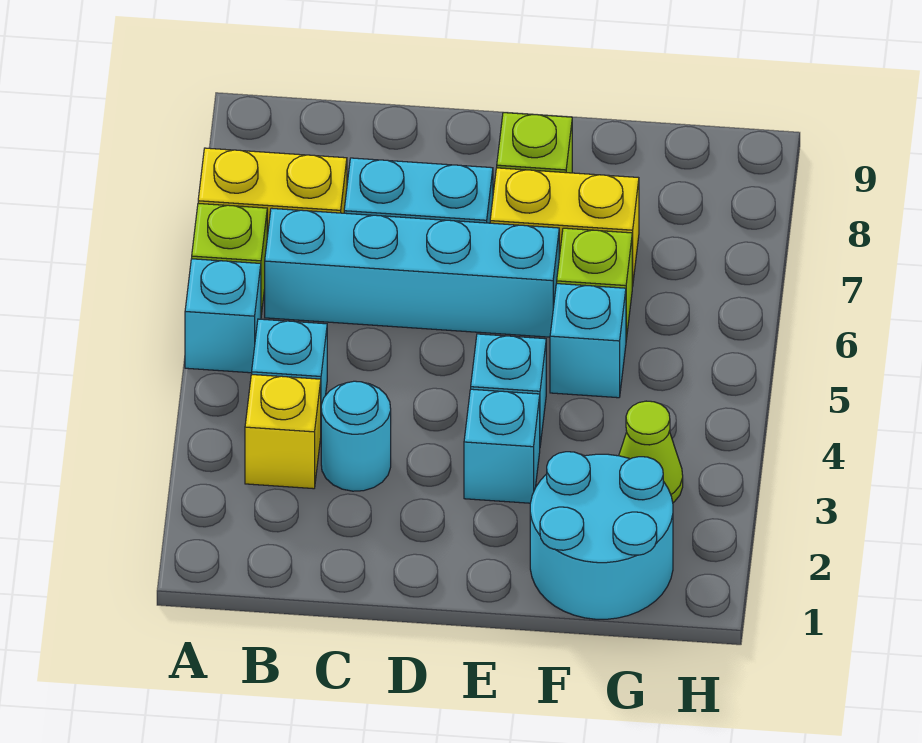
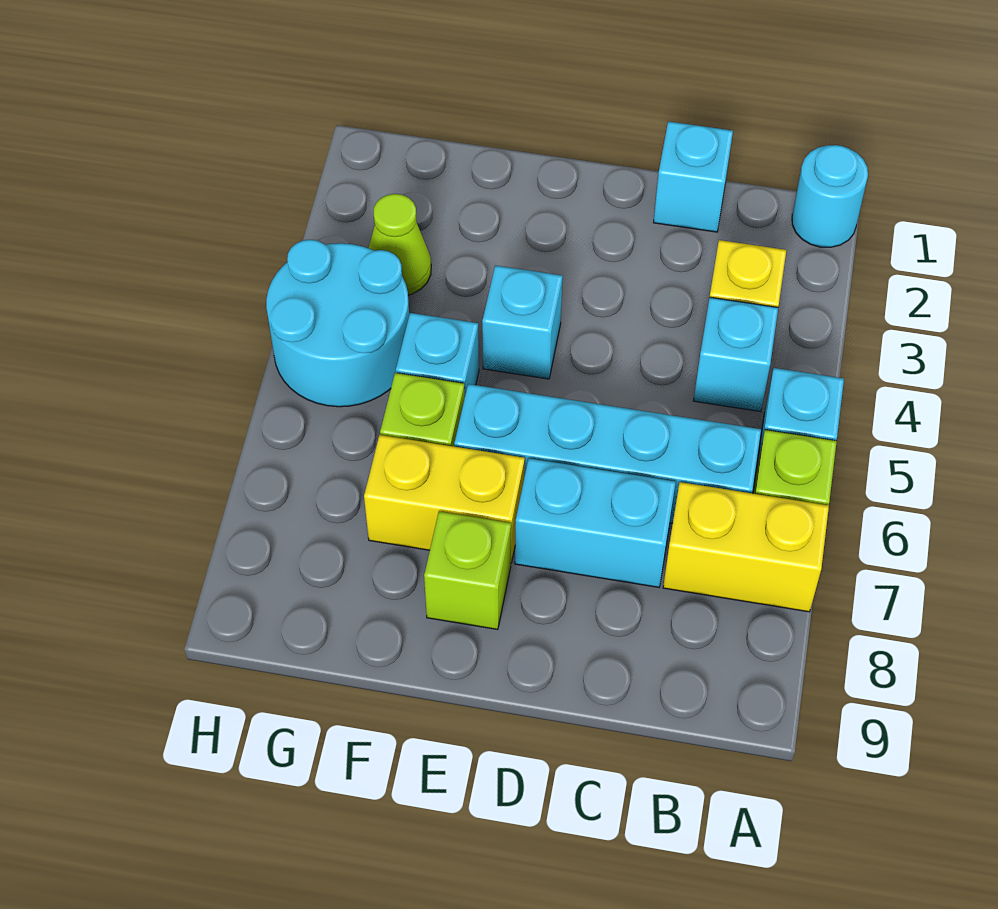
cyan 1x1 round brick [321,381,391,491] -> cyan 1x1 round brick moved to [792,145,868,247]
cyan 1x1 brick [464,389,540,503] -> cyan 1x1 brick moved to [654,121,733,232]
cyan 2x2 round brick [530,452,673,619] -> cyan 2x2 round brick moved to [266,240,409,407]

